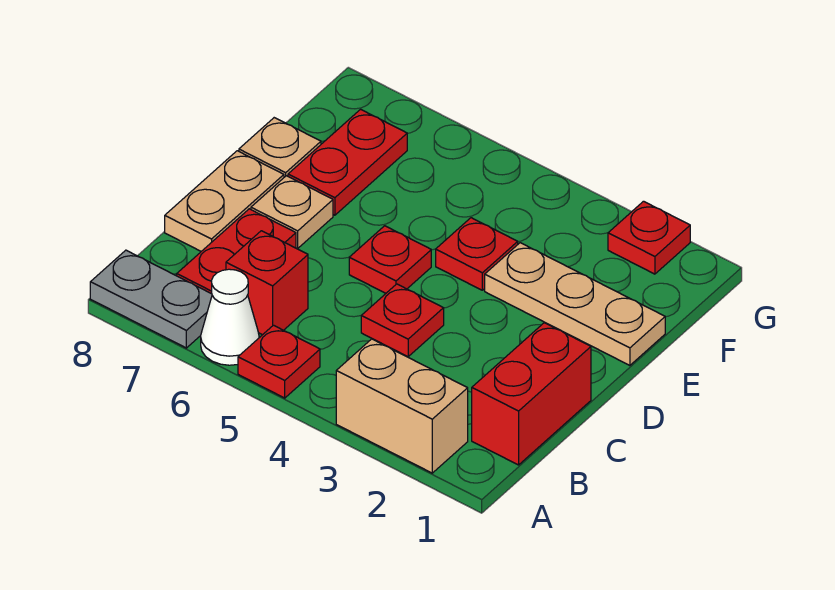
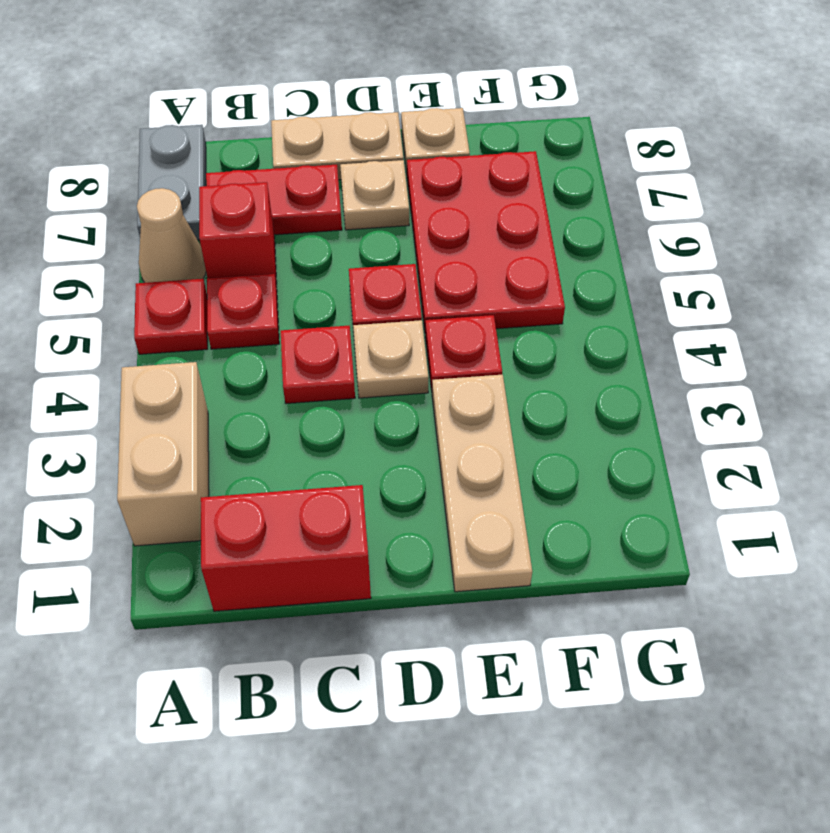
white 1x1 cone [201,269,259,365] -> tan 1x1 cone [137,188,206,283]
none -> tan 1x1 plate [353,320,429,398]
red 1x2 plate [288,109,407,215] -> red 2x3 plate [407,151,565,330]
red 1x1 plate [608,201,690,274] -> red 1x1 plate moved to [207,274,279,349]

